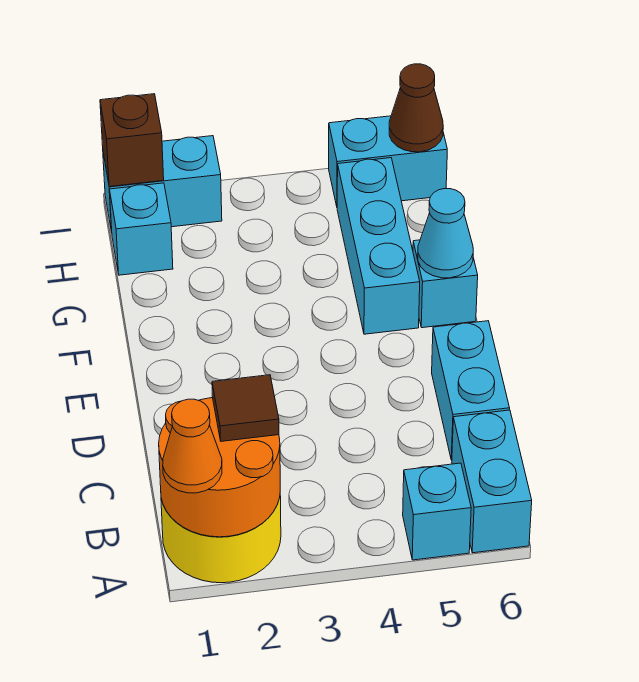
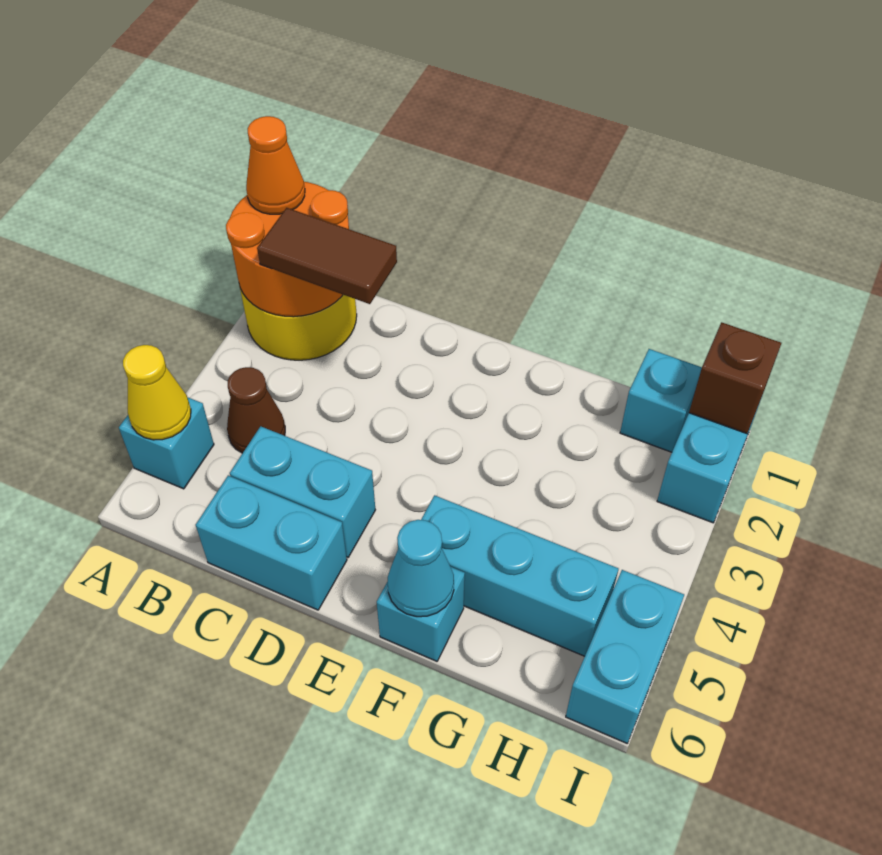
none -> yellow 1x1 cone [123,345,191,440]
cyan 1x2 brick [452,410,532,553] -> cyan 1x2 brick moved to [230,426,375,557]
brown 1x1 tile [212,375,279,441] -> brown 1x2 tile [257,208,397,304]
brown 1x1 cone [389,64,443,152] -> brown 1x1 cone moved to [227,367,285,453]

